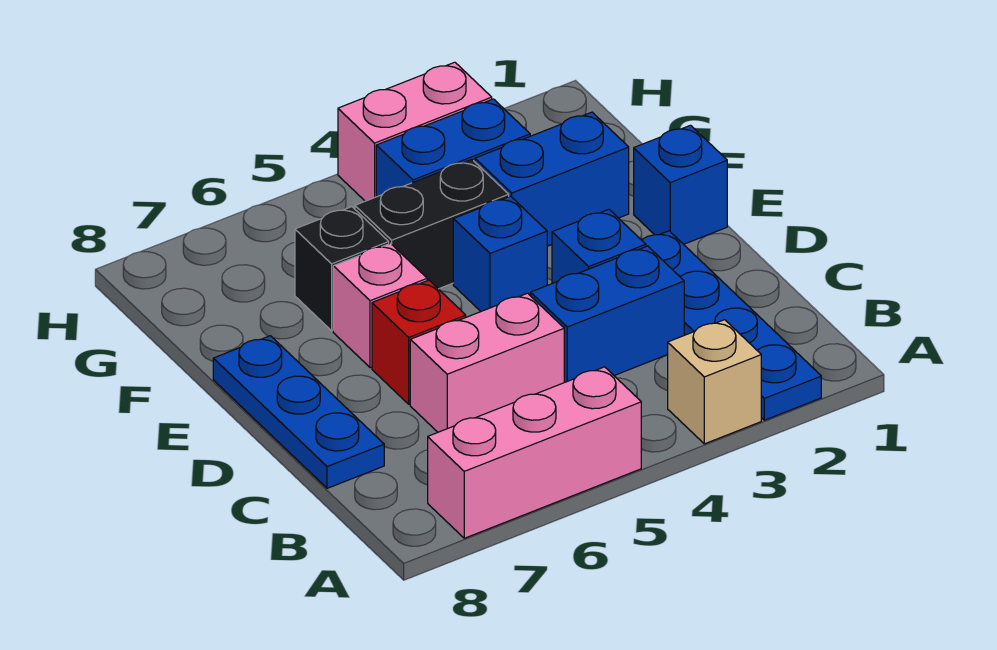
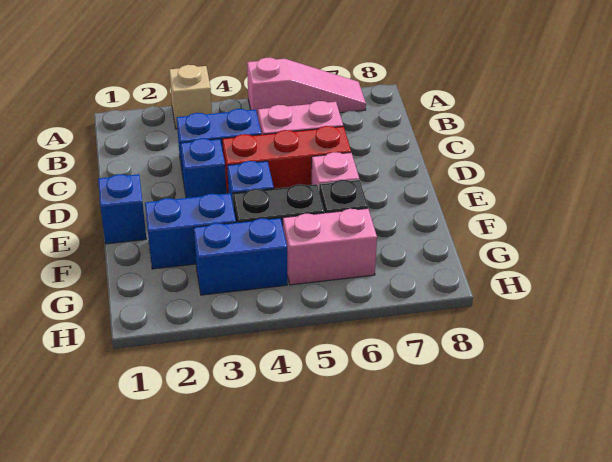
blue 1x4 plate [642,231,821,420] -> none
pink 1x3 brick [428,367,641,538] -> pink 1x3 slope [247,58,366,116]
blue 1x3 plate [213,336,384,488] -> none
red 1x1 brick [372,280,466,404] -> red 1x3 brick [222,126,351,194]
pink 1x2 brick [338,62,492,201] -> pink 1x2 brick moved to [283,208,377,285]

